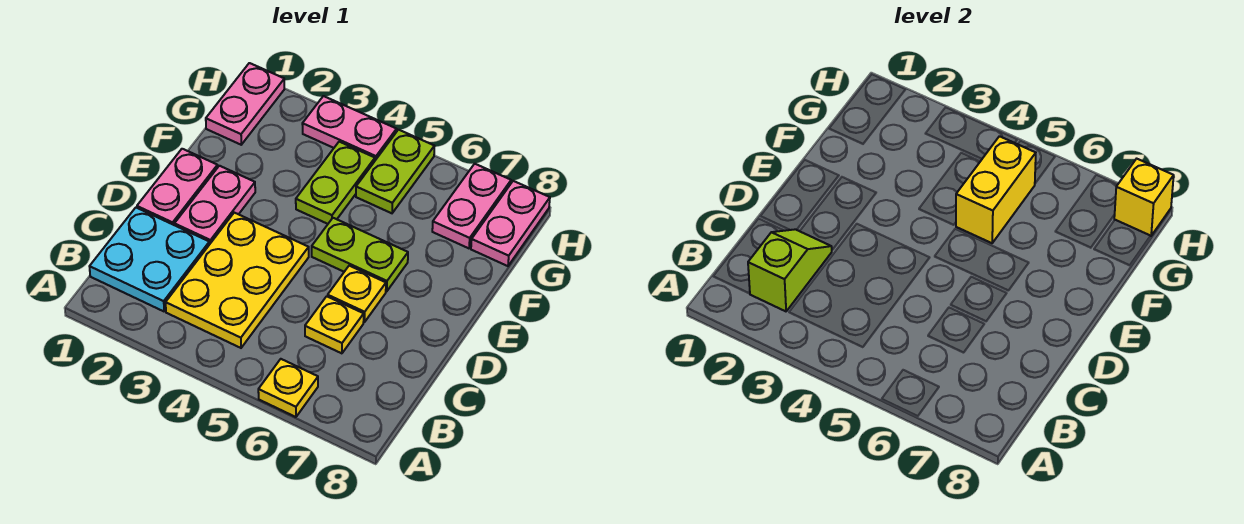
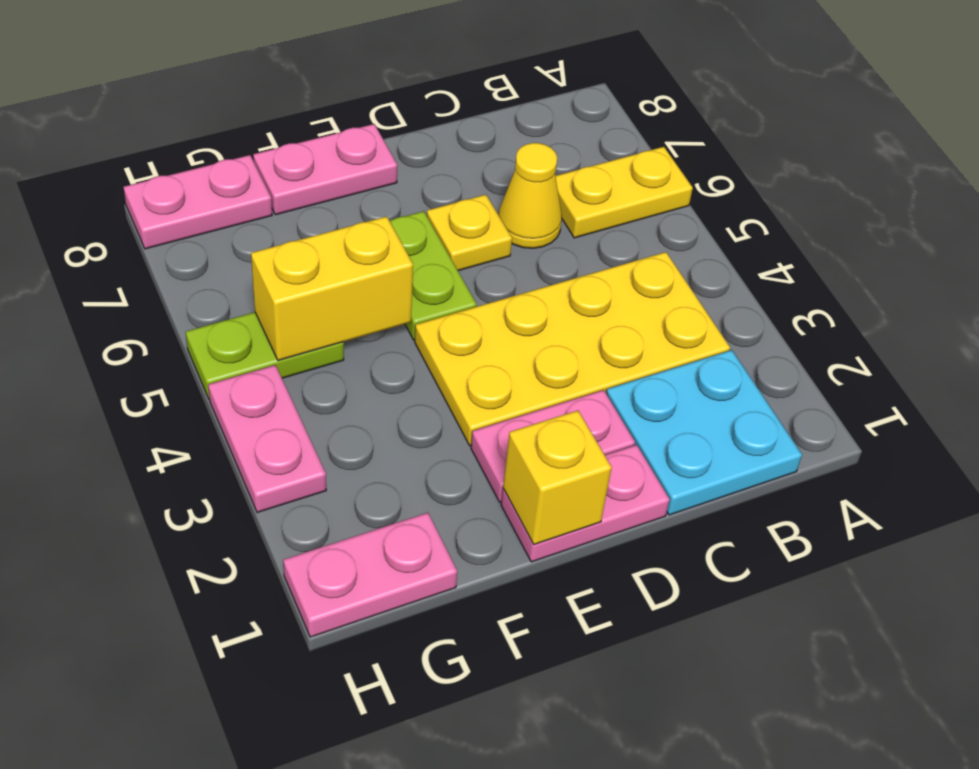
yellow 1x1 plate [258,359,318,417] -> yellow 1x2 plate [555,147,693,238]
lime 1x2 slope [748,229,832,311] -> none
yellow 2x3 plate [166,213,309,348] -> yellow 2x4 plate [415,252,730,445]
yellow 1x1 plate [305,296,364,353] -> yellow 1x1 cone [499,143,562,248]
lime 1x2 plate [296,142,375,224] -> none
pink 1x2 plate [432,164,511,248] -> pink 1x2 plate moved to [253,124,397,215]
yellow 1x1 brick [1114,159,1174,236] -> yellow 1x1 brick moved to [503,410,612,545]

